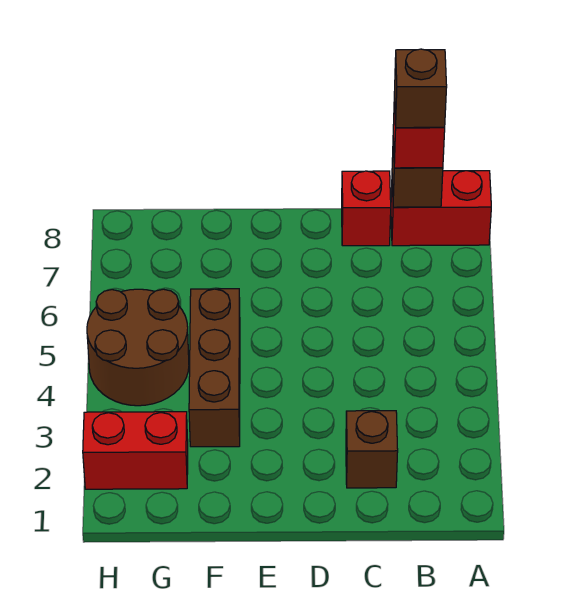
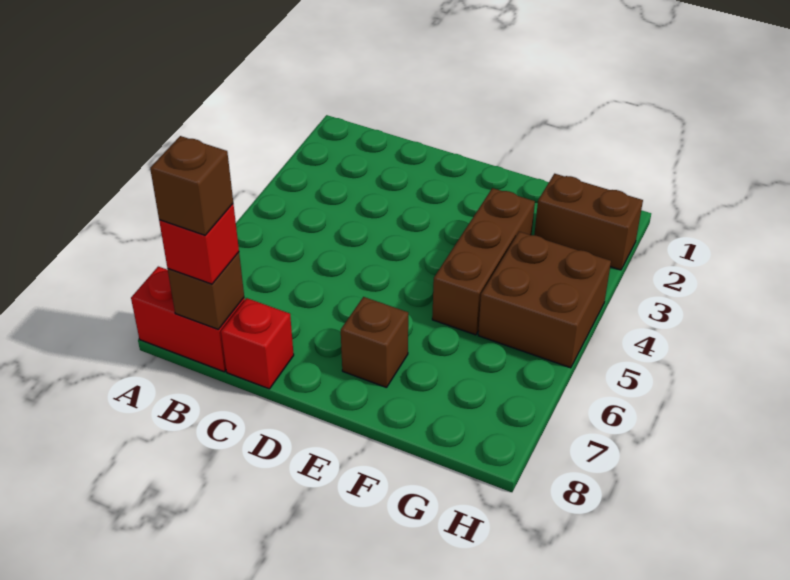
brown 1x1 brick [346,411,398,488] -> brown 1x1 brick moved to [341,297,408,388]
red 1x2 brick [83,412,188,489] -> brown 1x2 brick [534,174,643,270]
brown 2x2 round brick [87,289,189,406] -> brown 2x2 brick [478,232,611,368]

